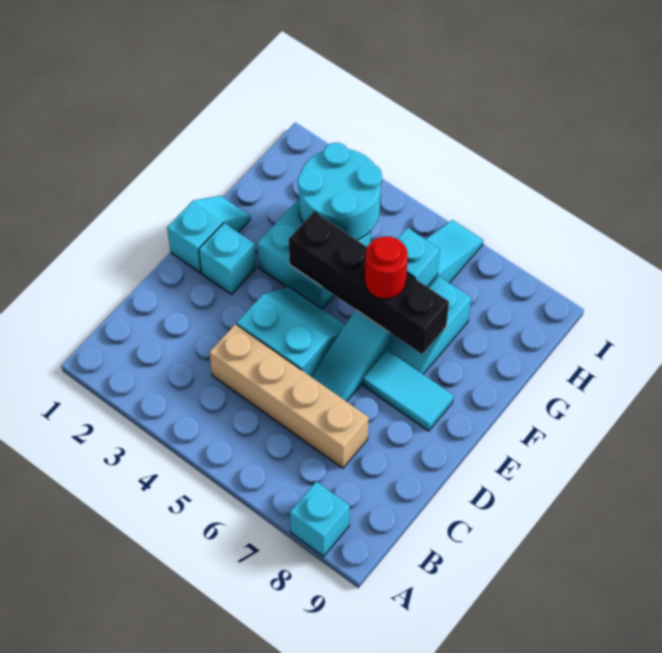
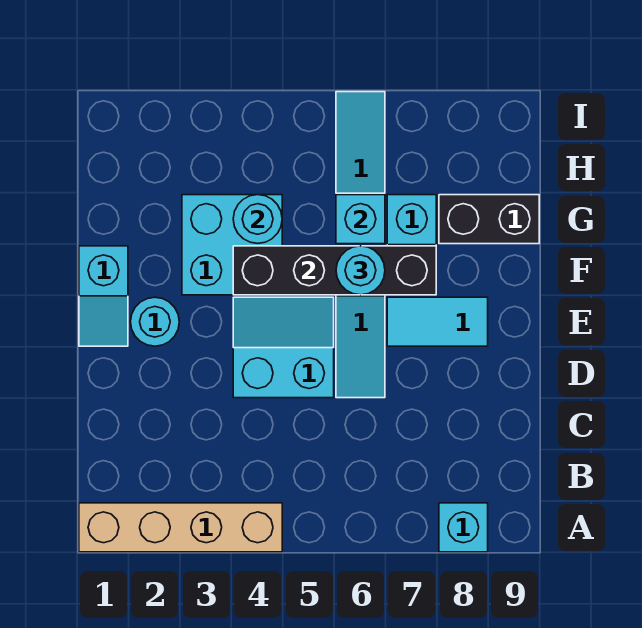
tan 1x4 brick [209,324,369,468] -> tan 1x4 brick moved to [79,503,282,552]
cyan 1x2 slope [167,196,250,273] -> cyan 1x2 slope turned to [79,246,128,346]
cyan 1x1 brick [199,223,256,295] -> cyan 1x1 round brick [131,297,179,346]
red 1x1 round brick [365,236,408,299] -> cyan 1x1 round brick [336,246,385,295]
cyan 2x2 round brick [298,142,382,240] -> cyan 1x1 round brick [233,195,282,243]
none -> black 1x2 brick [439,195,539,244]

